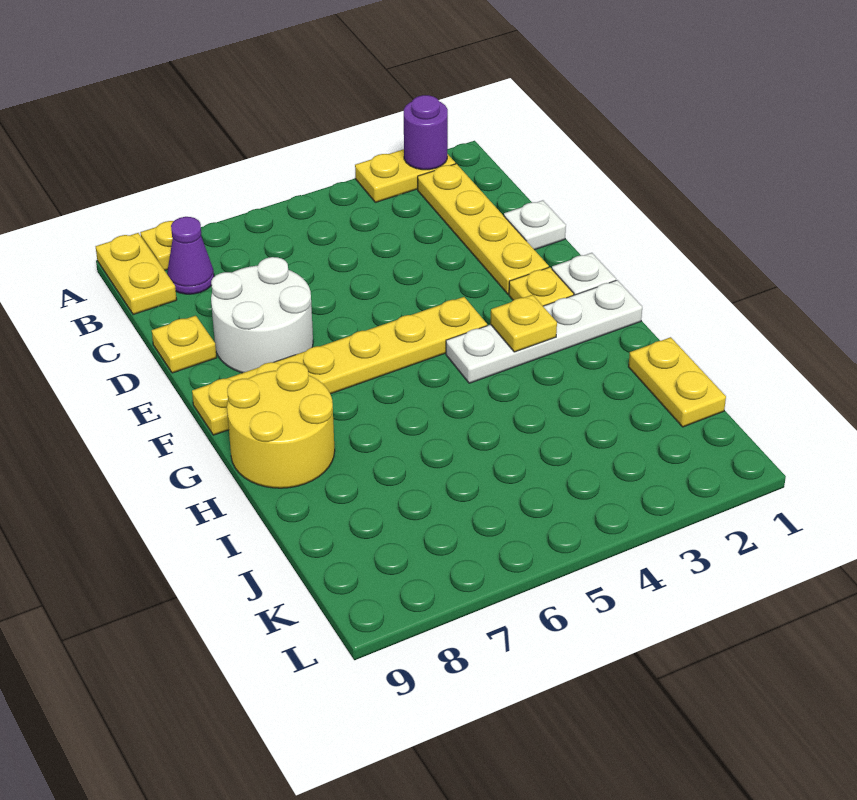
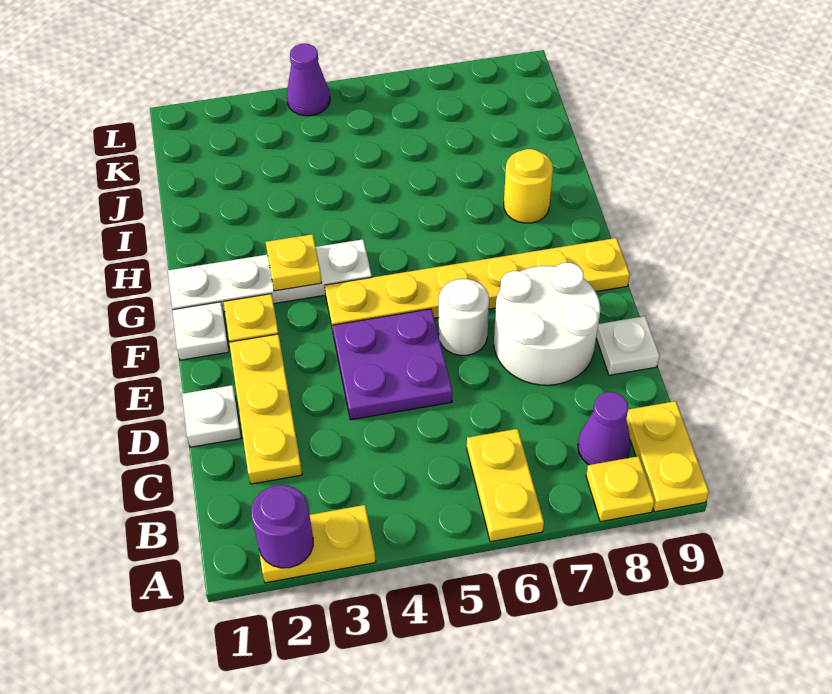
yellow 1x4 plate [418,164,549,294] -> yellow 1x3 plate [229,334,302,484]
none -> purple 2x2 plate [333,309,452,420]
yellow 1x1 plate [152,316,217,373] -> white 1x1 plate [596,316,659,375]
none -> white 1x1 round brick [439,279,489,355]
yellow 2x2 round brick [227,362,335,488] -> yellow 1x1 round brick [504,149,553,223]
yellow 1x2 plate [628,337,726,427] -> yellow 1x2 plate moved to [467,429,544,542]
none -> purple 1x1 cone [287,44,330,116]

